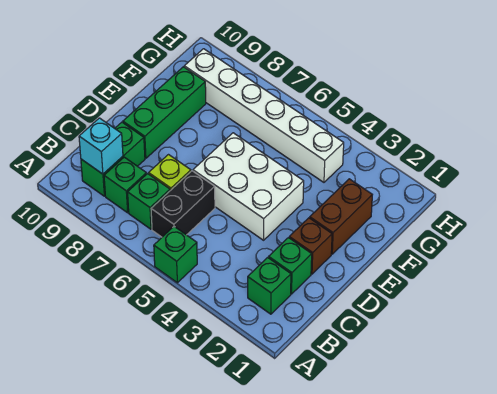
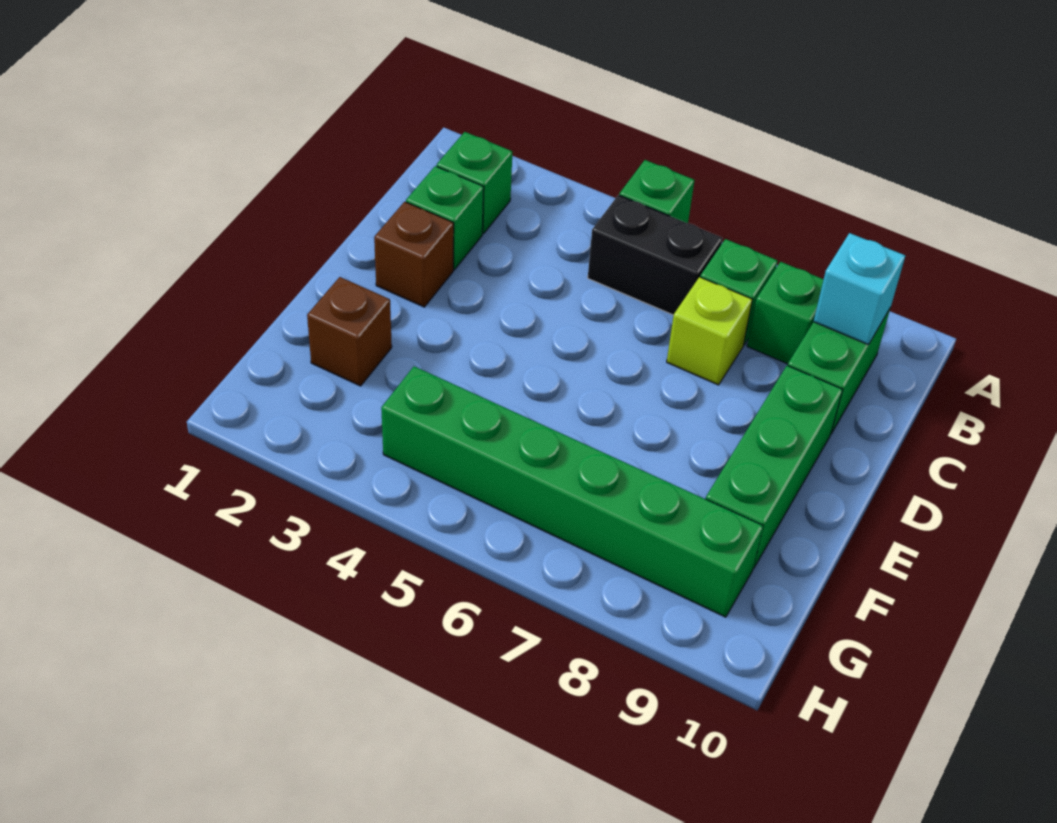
black 1x2 brick [151,171,215,237] -> black 1x2 brick turned to [588,195,723,315]
white 2x3 brick [193,133,304,240] -> none
brown 1x2 brick [310,179,372,254] -> brown 1x1 brick [307,277,392,386]
white 1x6 brick [184,49,344,182] -> green 1x6 brick [381,366,763,617]

